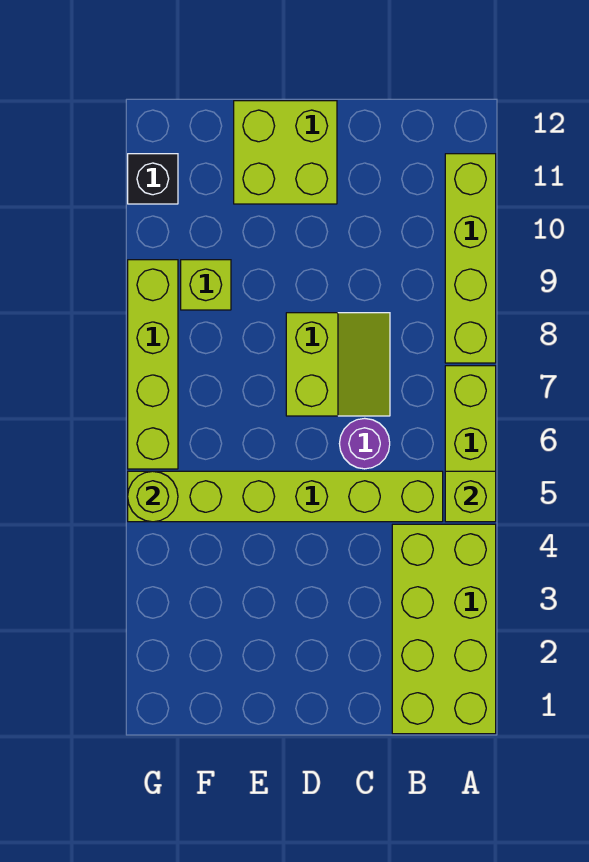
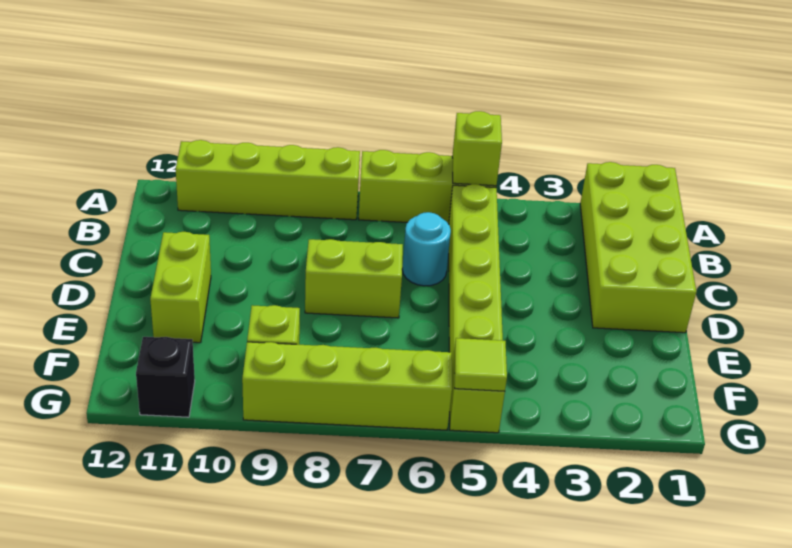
lime 2x4 brick [392,524,496,734] -> lime 2x4 brick turned to [580,162,696,333]
purple 1x1 round brick [339,418,390,469] -> cyan 1x1 round brick [402,212,451,286]
lime 2x2 brick [234,101,337,204] -> lime 1x2 brick [150,232,211,343]
lime 1x1 round brick [128,471,178,522] -> lime 1x1 tile [454,338,507,391]

